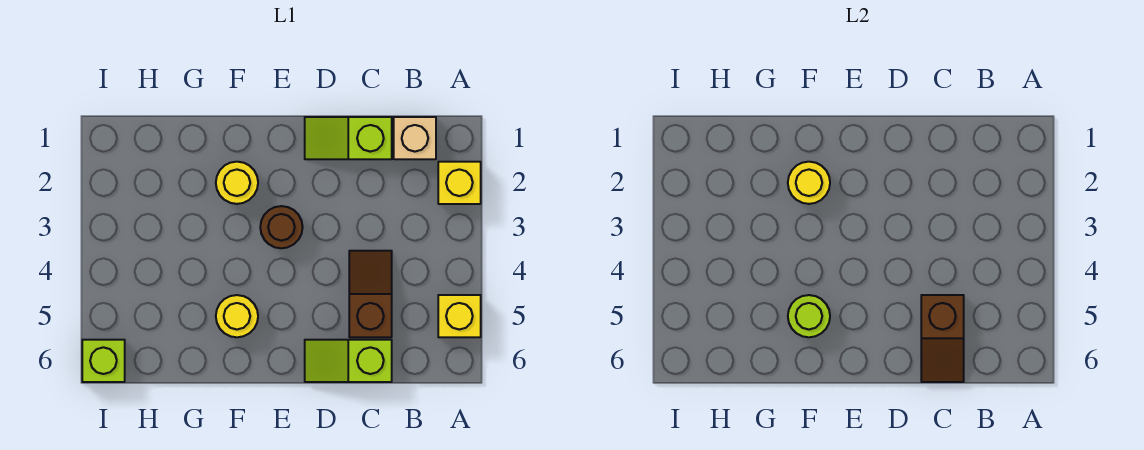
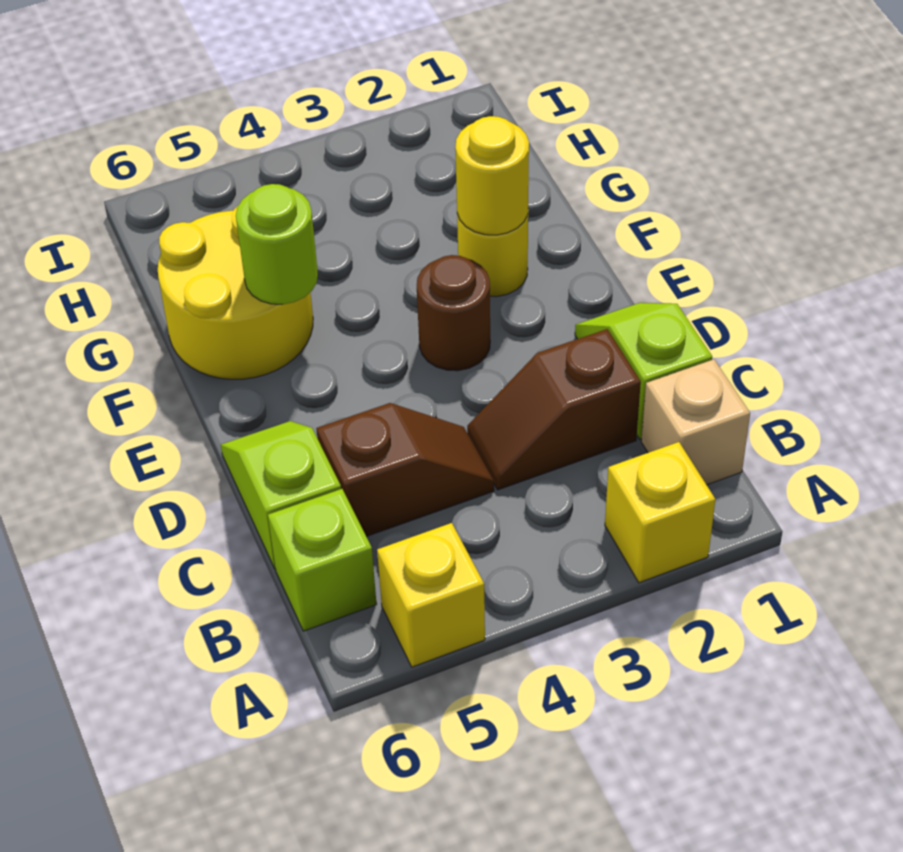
brown 1x2 slope [921,295,964,382] -> brown 1x2 slope moved to [467,329,641,490]
yellow 1x1 round brick [216,295,258,337] -> yellow 2x2 round brick [158,206,313,379]
lime 1x1 brick [82,340,125,382] -> lime 1x1 brick moved to [268,489,377,631]

